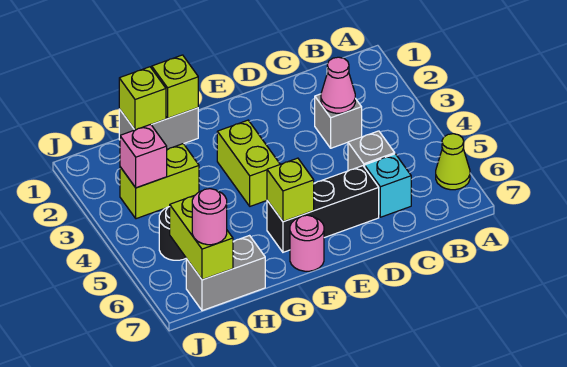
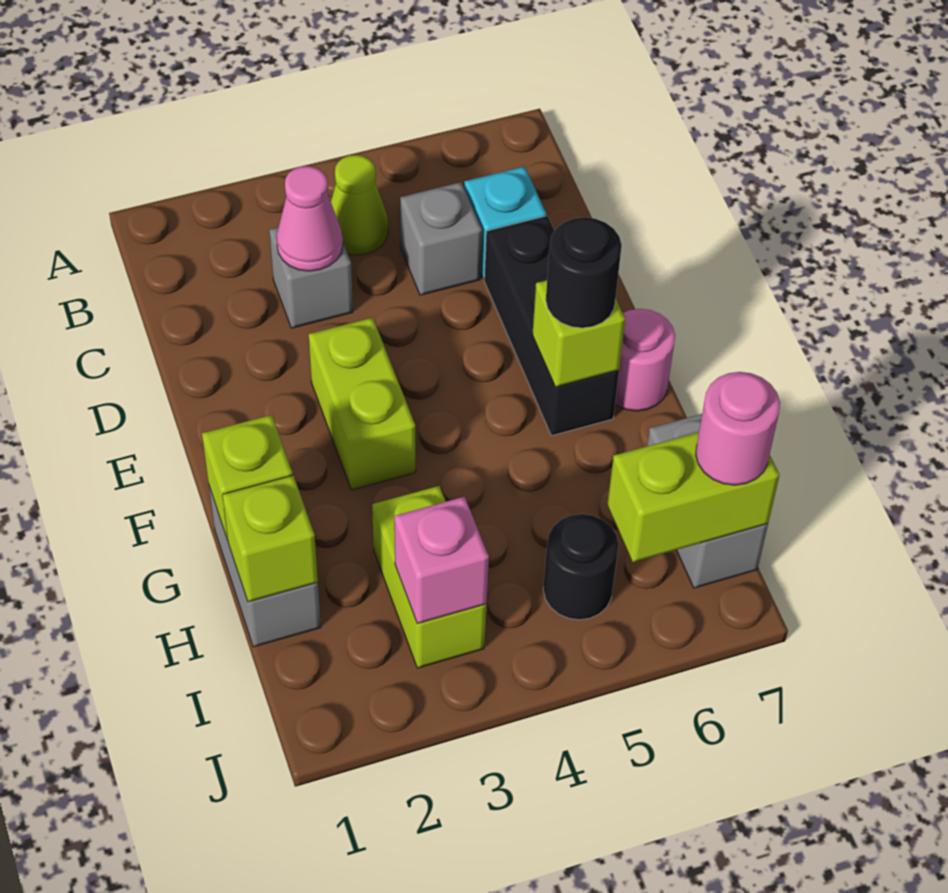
lime 1x1 cone [436,134,470,190] -> lime 1x1 cone moved to [331,155,388,255]
lime 1x2 brick [217,120,280,206] -> lime 1x2 brick turned to [309,318,416,490]
none -> black 1x1 round brick [546,217,622,328]

